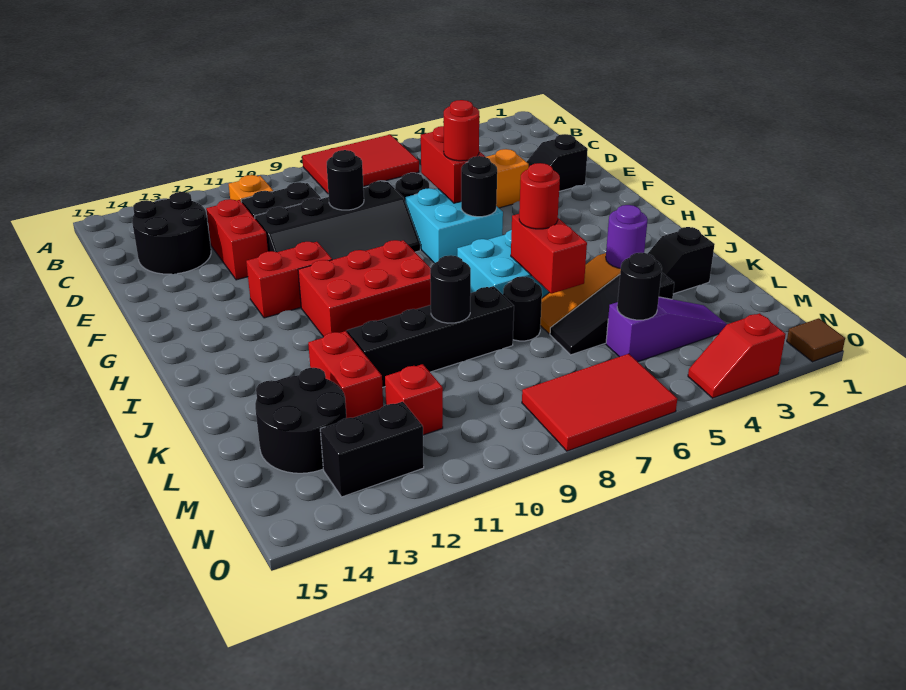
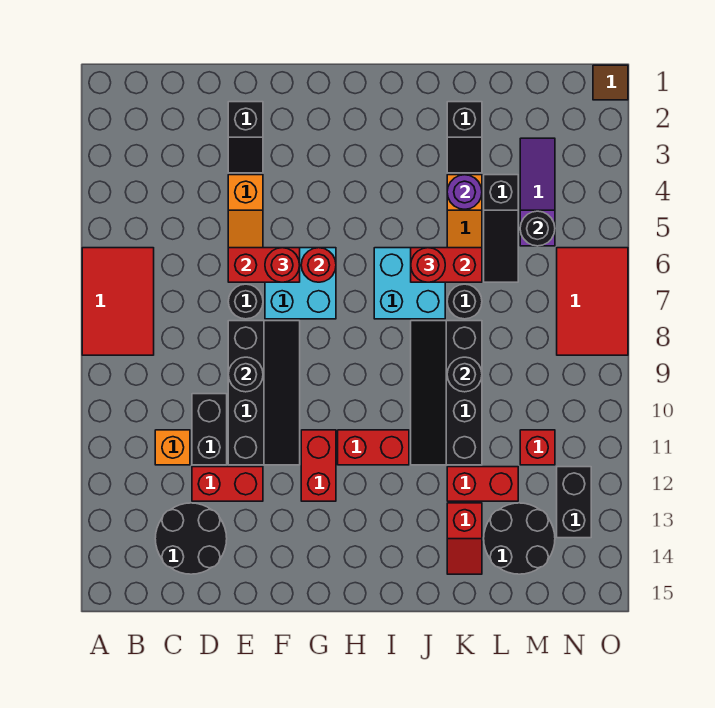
black 1x1 round brick [461,156,497,217] -> red 1x1 round brick [301,248,336,282]
red 2x3 brick [298,240,431,337] -> red 1x2 brick [338,430,409,465]
red 1x2 slope [688,313,786,398] -> red 1x2 slope moved to [447,503,482,574]

